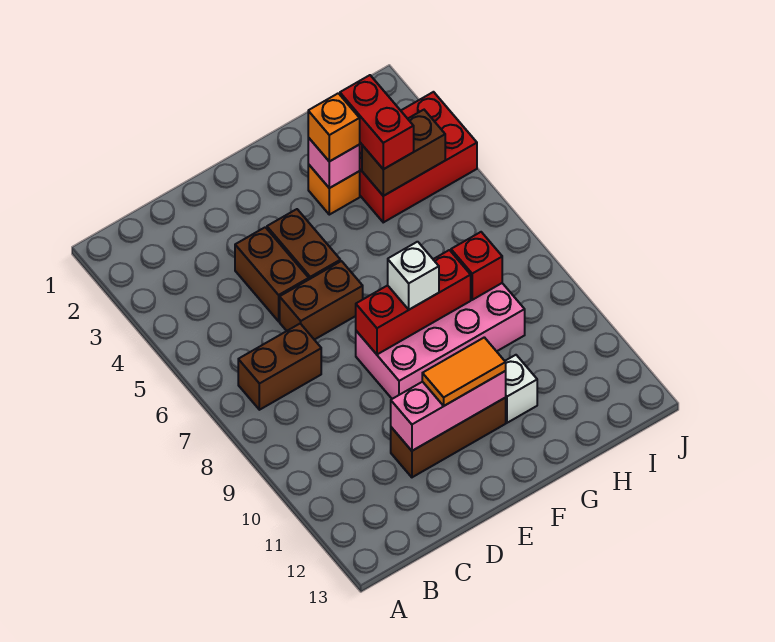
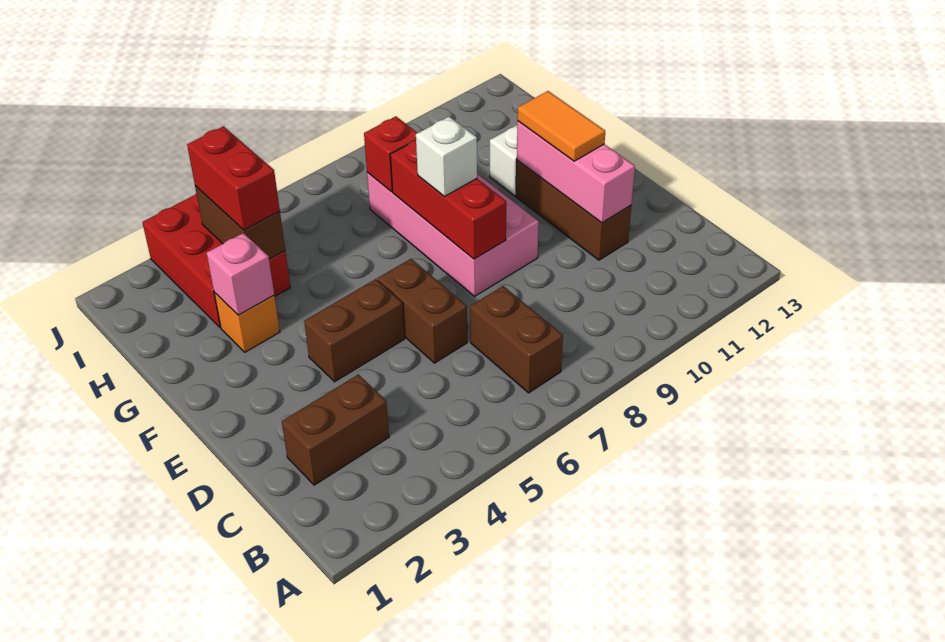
brown 1x2 brick [235,227,309,321] -> brown 1x2 brick moved to [282,374,389,485]
orange 1x1 brick [308,93,360,162] -> none
red 1x2 brick [340,75,414,169] -> red 1x2 brick turned to [187,126,280,230]

